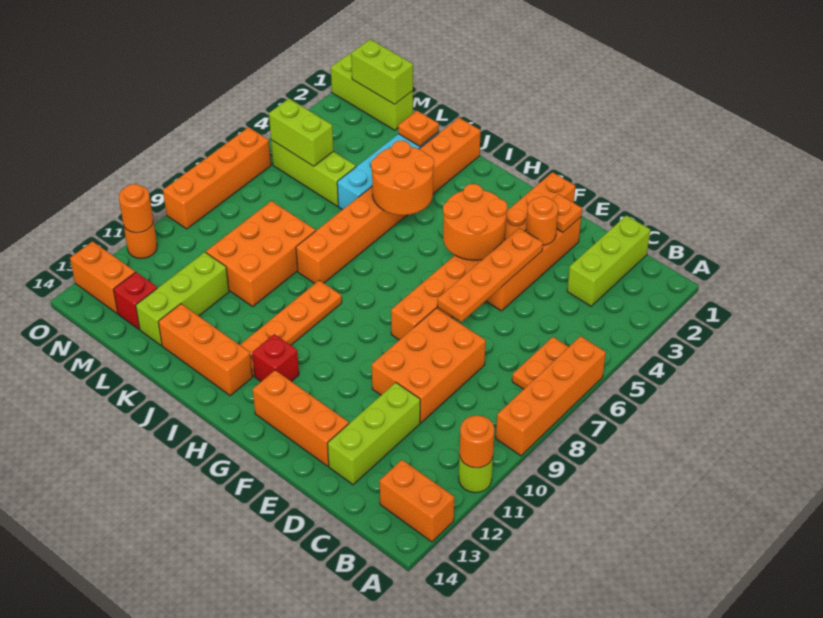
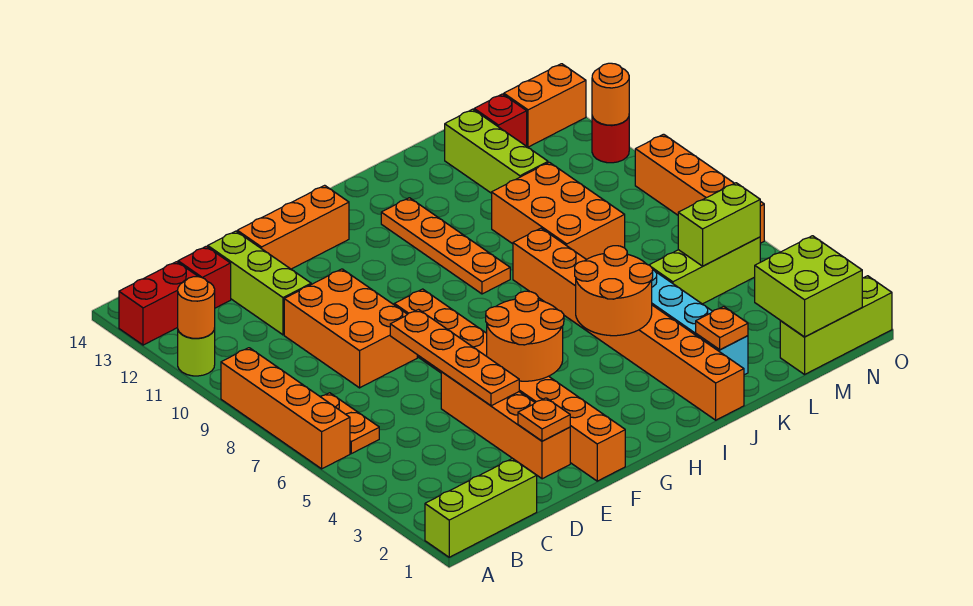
orange 1x2 brick [380,460,454,542] -> red 1x2 brick [119,262,198,345]
lime 1x3 brick [567,215,650,306] -> lime 1x3 brick turned to [425,459,537,557]
orange 1x1 round brick [526,197,558,245] -> none
red 1x1 brick [252,334,299,381] -> red 1x1 brick moved to [178,246,231,308]
orange 1x3 brick [158,304,252,395] -> none
lime 1x2 brick [351,39,413,104] -> lime 2x2 brick [755,236,862,337]
orange 1x1 round brick [124,222,157,259] -> red 1x1 round brick [592,116,629,163]

